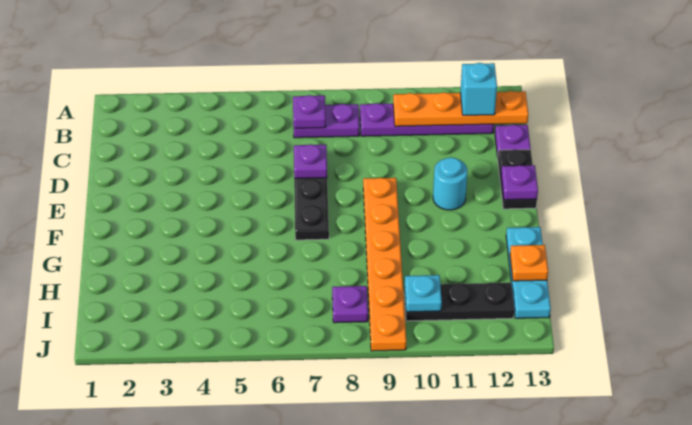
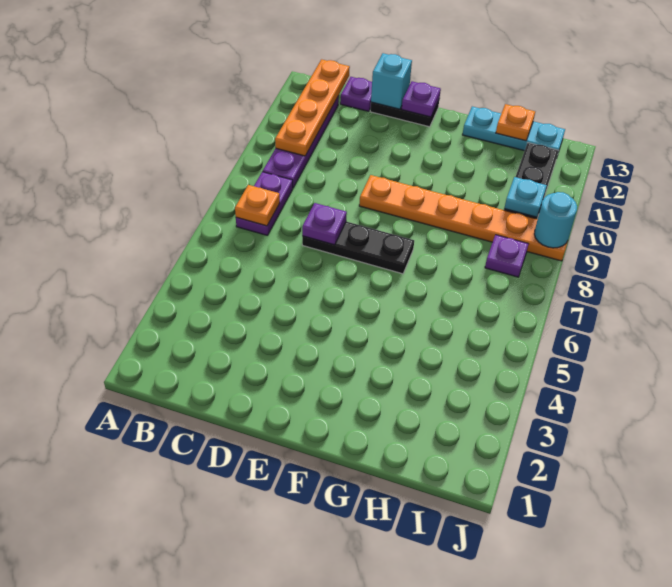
purple 1x1 plate [293,95,326,128] -> orange 1x1 plate [235,185,280,226]
cyan 1x1 brick [460,63,497,115] -> cyan 1x1 brick moved to [371,53,412,109]
cyan 1x1 round brick [433,157,468,210] -> cyan 1x1 round brick moved to [534,192,577,248]

